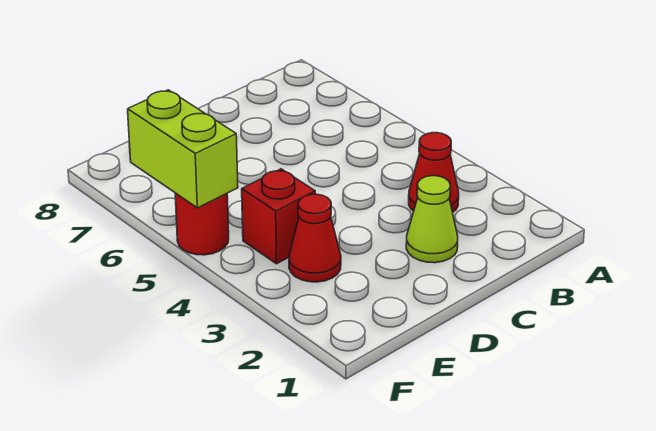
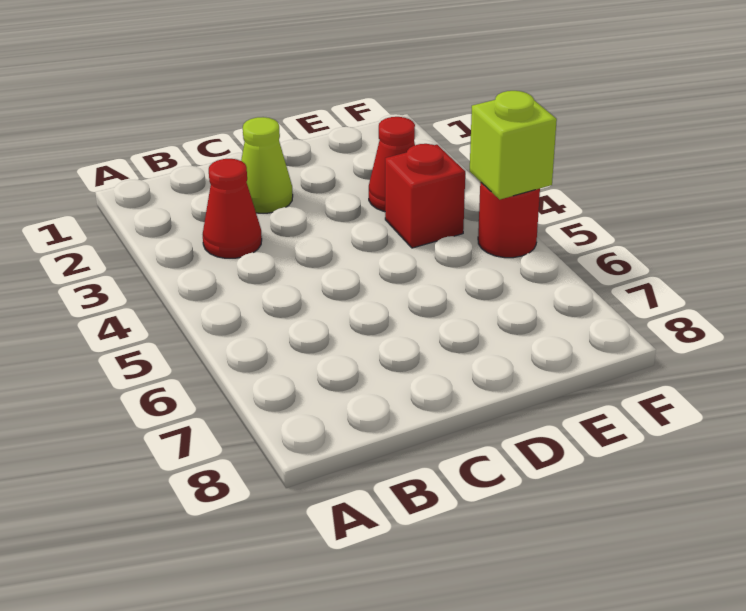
lime 1x2 brick [128,90,238,208] -> lime 1x1 brick [470,91,557,199]

